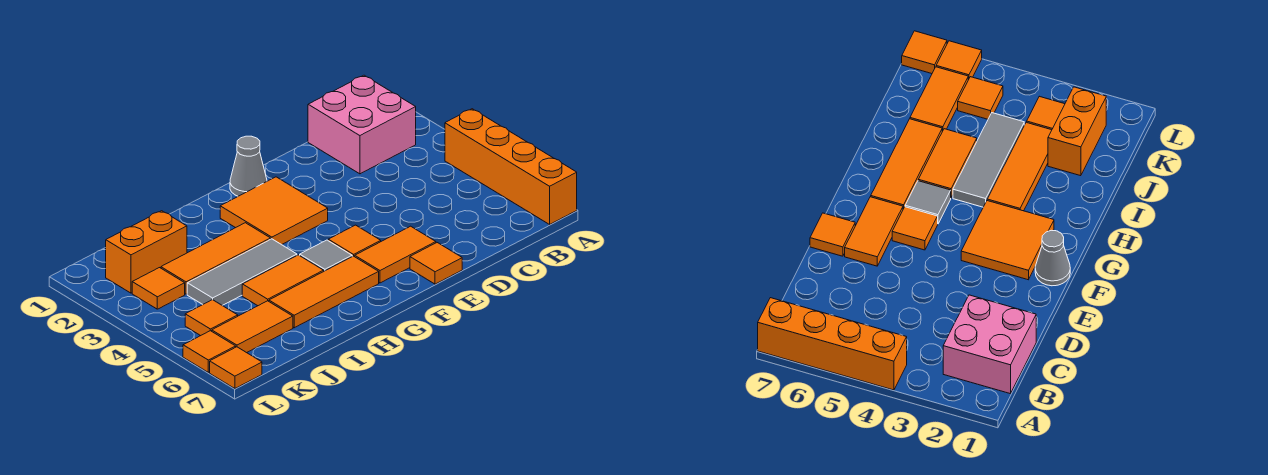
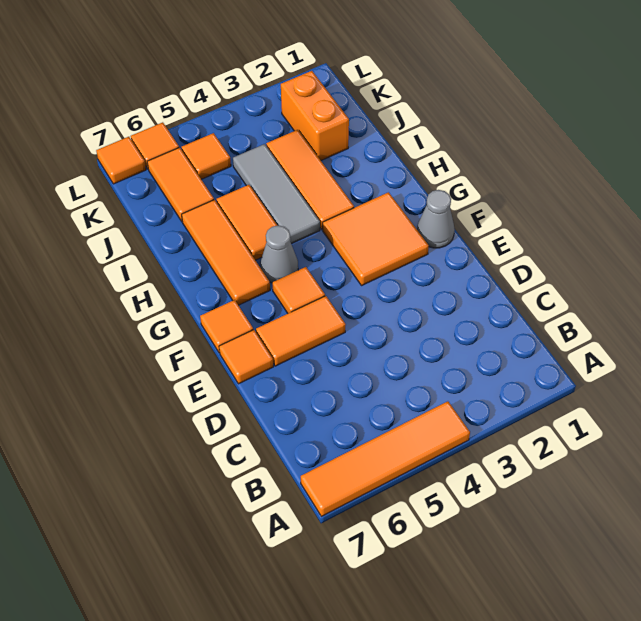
orange 1x4 brick [445,109,577,224] -> orange 1x4 tile [301,401,470,516]
pink 2x2 brick [308,75,416,174] -> none
orange 1x2 tile [355,226,436,283] -> orange 1x2 tile turned to [256,296,346,366]
grey 1x1 tile [300,240,352,271] -> grey 1x1 cone [260,225,298,283]
orange 1x1 tile [132,268,185,309] -> orange 1x1 tile moved to [200,300,253,353]

